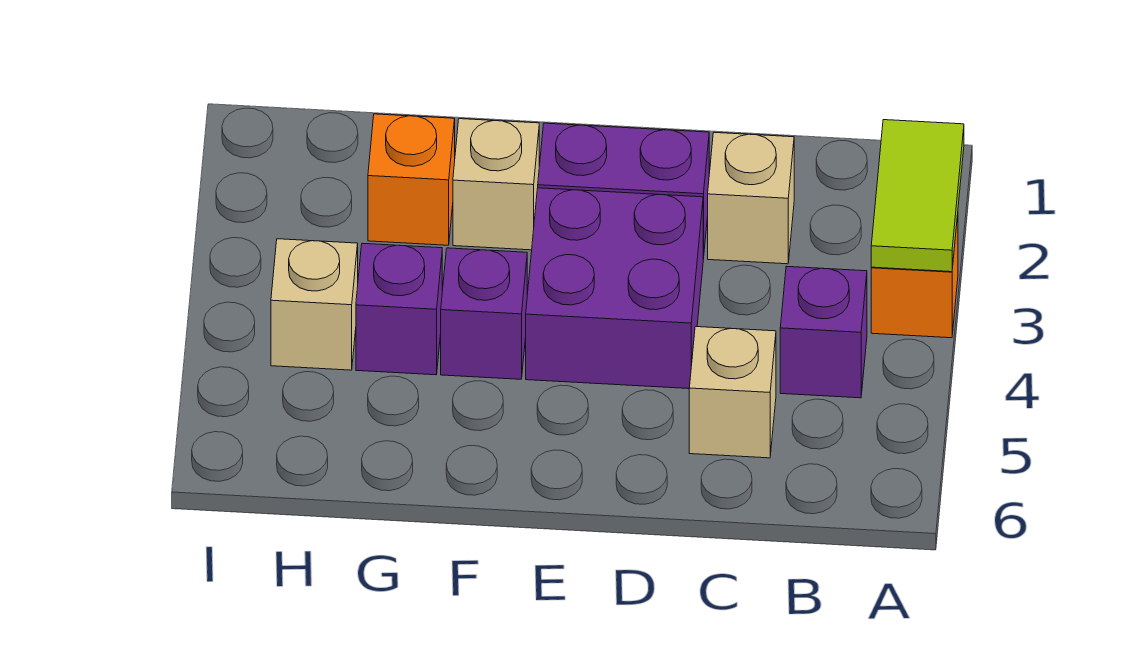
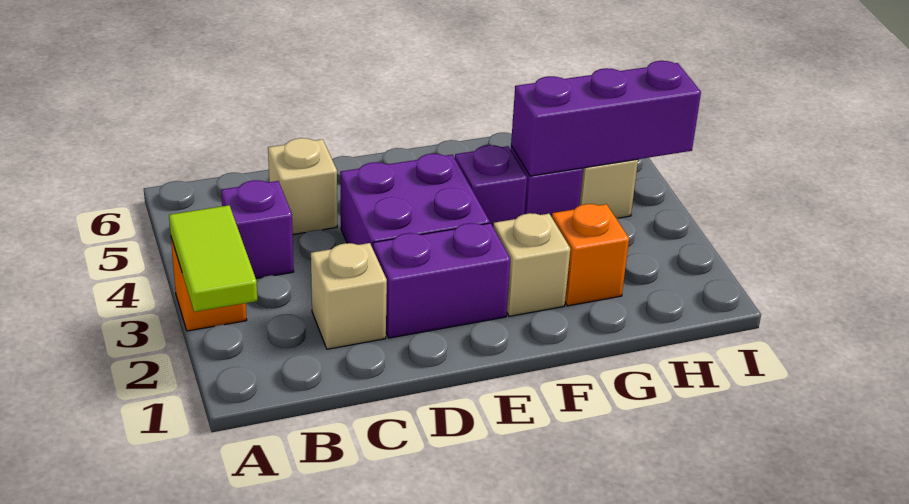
none -> purple 1x3 brick [511,61,701,176]

